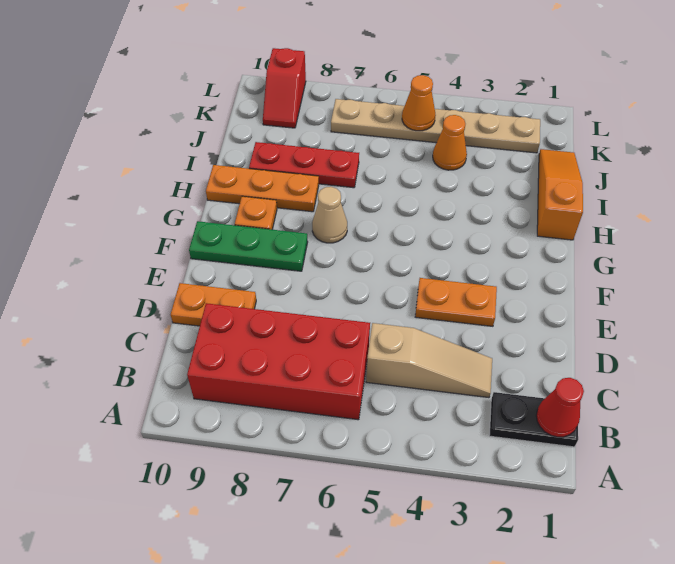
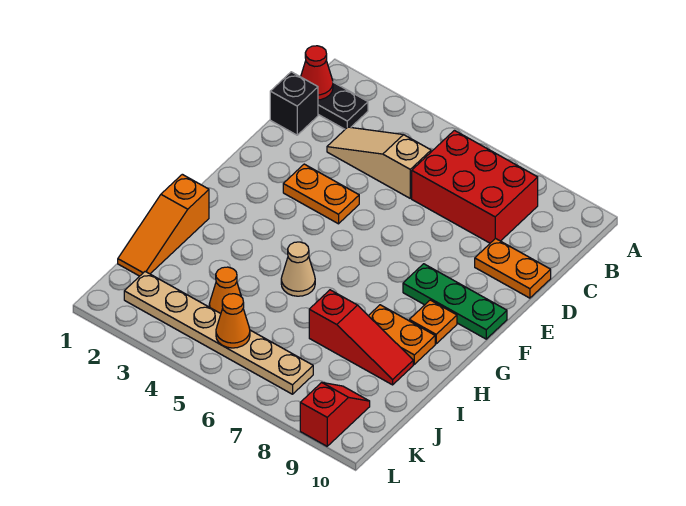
red 2x4 brick [187,303,370,420] -> red 2x3 brick [412,130,538,243]
none -> black 1x1 brick [270,72,318,135]
tan 1x1 cone [312,187,347,243] -> tan 1x1 cone moved to [281,242,315,296]
orange 1x3 plate [206,165,319,212] -> orange 1x2 plate [368,305,435,364]
red 1x3 plate [249,142,359,188] -> red 1x3 slope [309,290,413,385]

